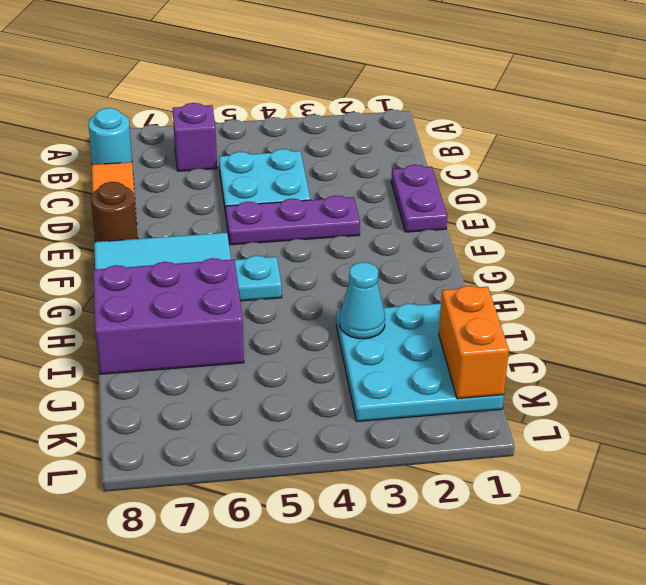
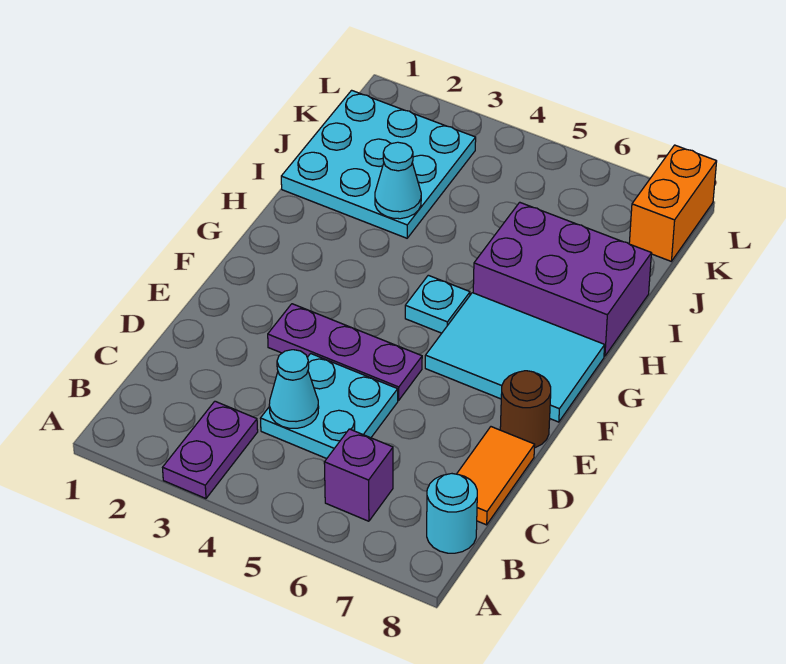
none -> cyan 1x1 cone [269,350,319,428]
purple 1x2 plate [391,165,447,232] -> purple 1x2 plate moved to [163,401,258,499]
orange 1x2 brick [439,286,509,399] -> orange 1x2 brick moved to [629,145,717,261]

